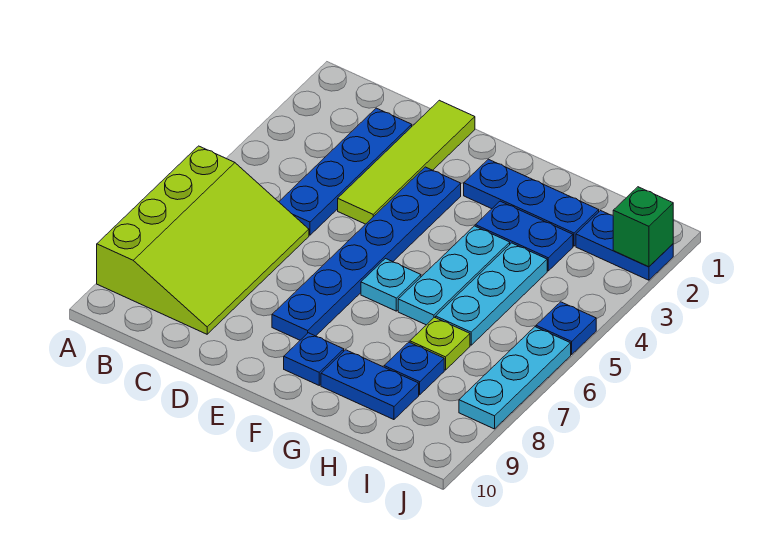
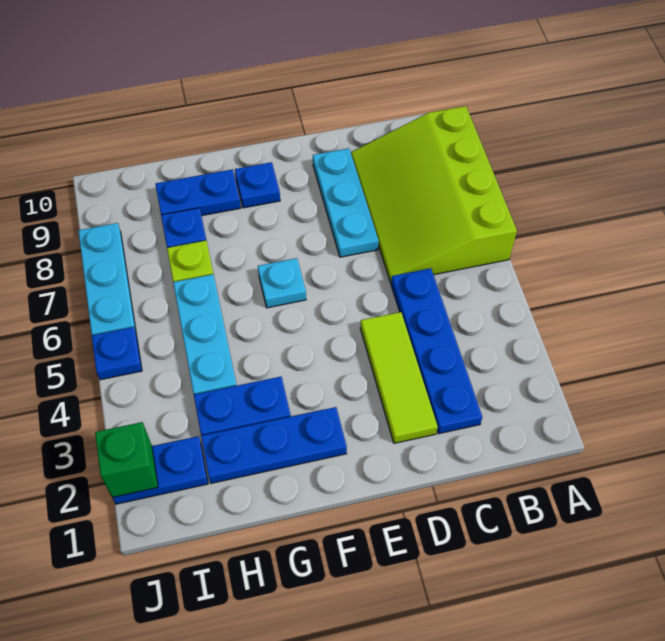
lime 1x4 tile [338,100,475,224] -> lime 1x3 tile [360,312,438,443]
blue 1x6 plate [272,167,461,340] -> none
cyan 1x3 plate [398,226,510,325] -> cyan 1x3 plate moved to [313,148,379,257]

